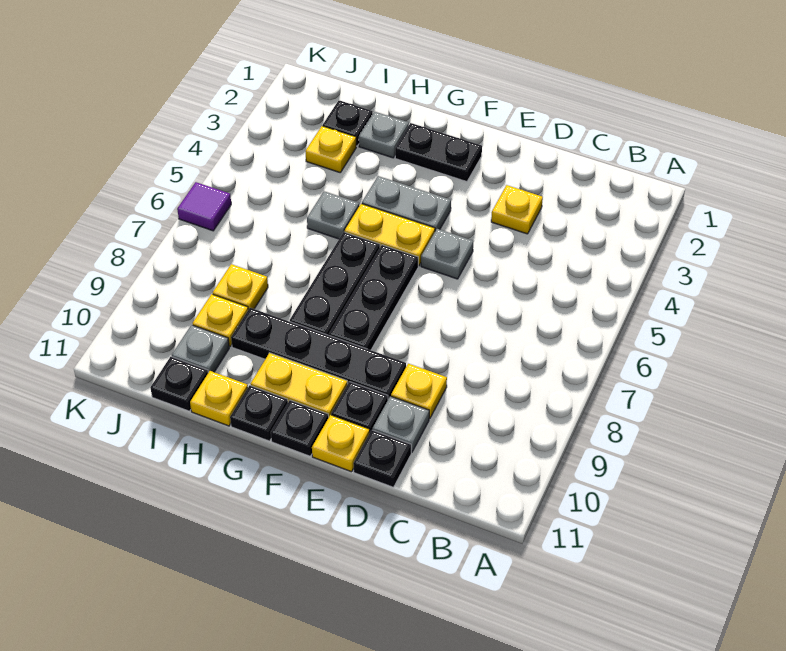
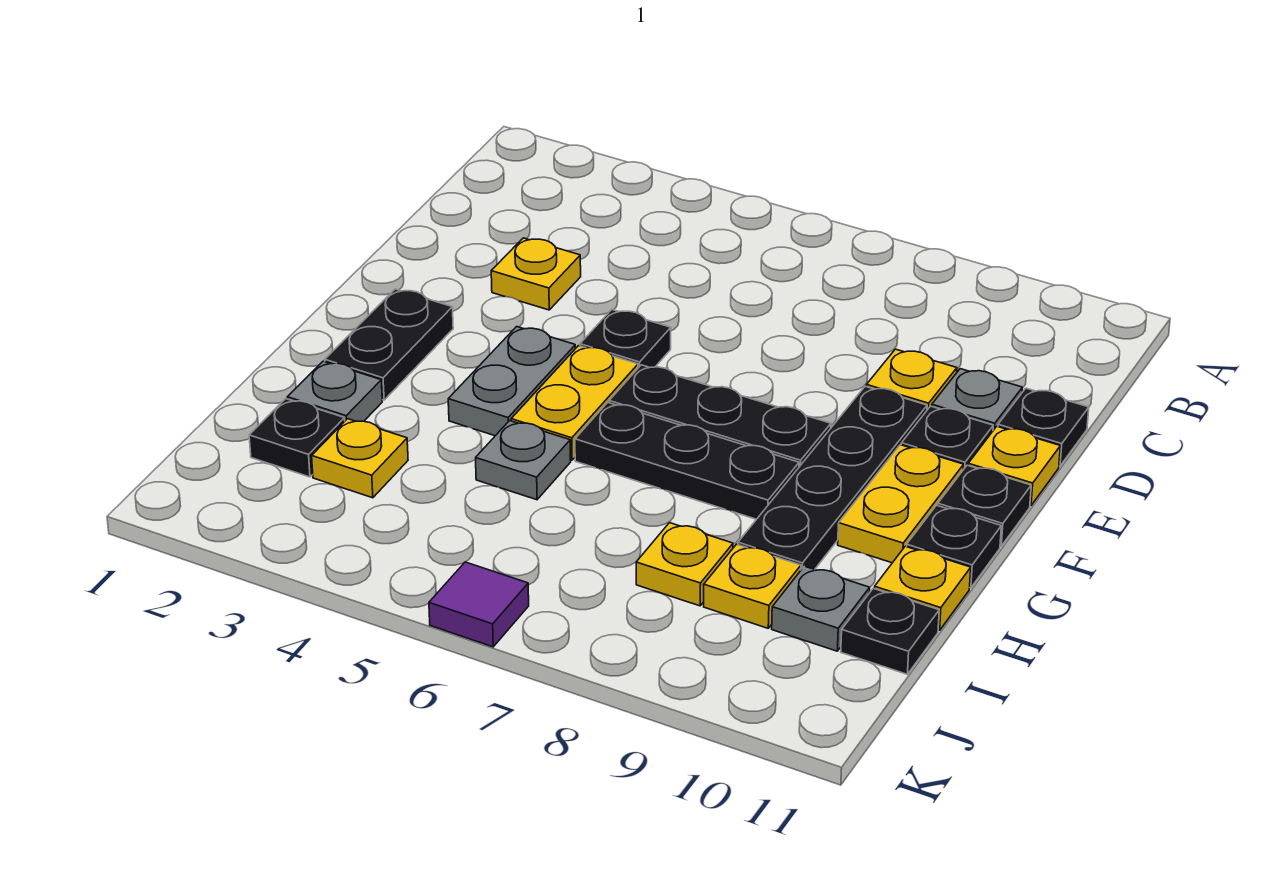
grey 1x1 plate [421,229,474,279] -> black 1x1 plate [580,310,671,368]

